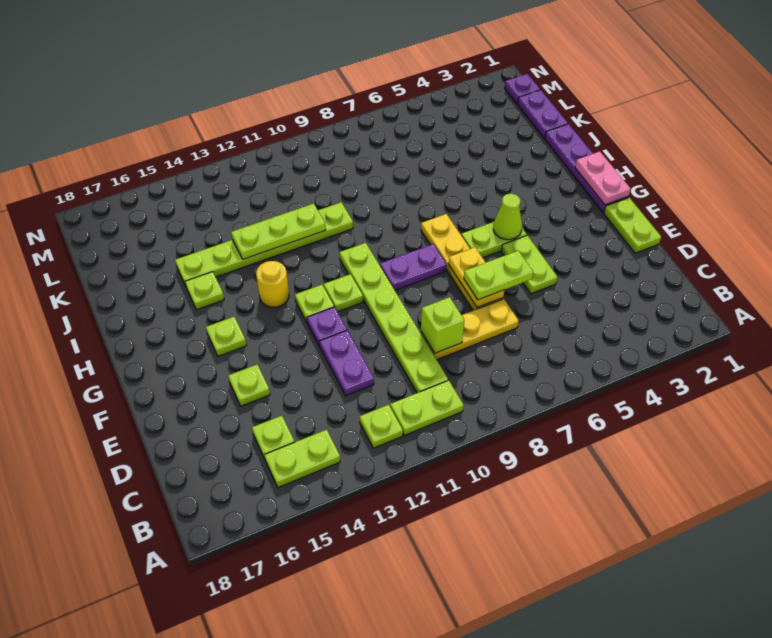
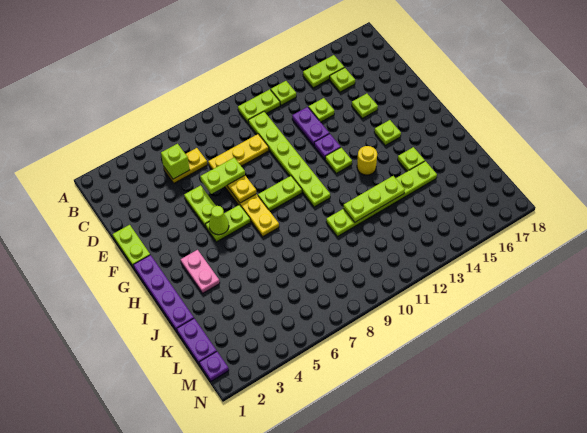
none -> yellow 1x2 plate [163,148,207,183]
lime 1x1 brick [421,297,464,353] -> lime 1x1 brick moved to [161,144,190,179]
pink 1x2 plate [575,151,630,205] -> pink 1x2 plate moved to [181,250,220,294]
purple 1x2 plate [380,244,447,290] -> lime 1x2 plate [258,176,302,211]
lime 1x1 plate [324,274,363,312] -> lime 1x1 plate moved to [308,98,334,122]

